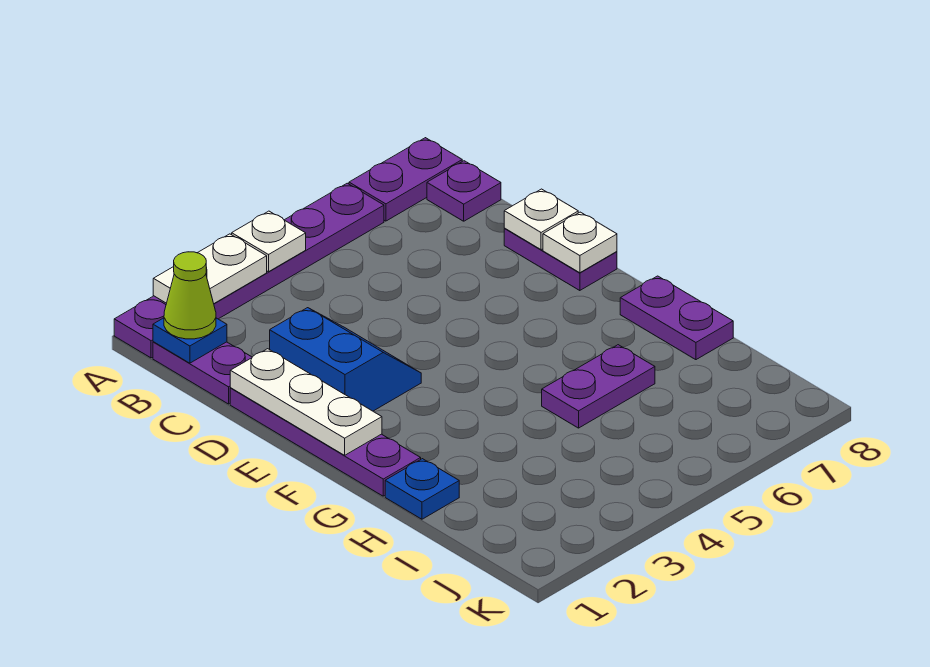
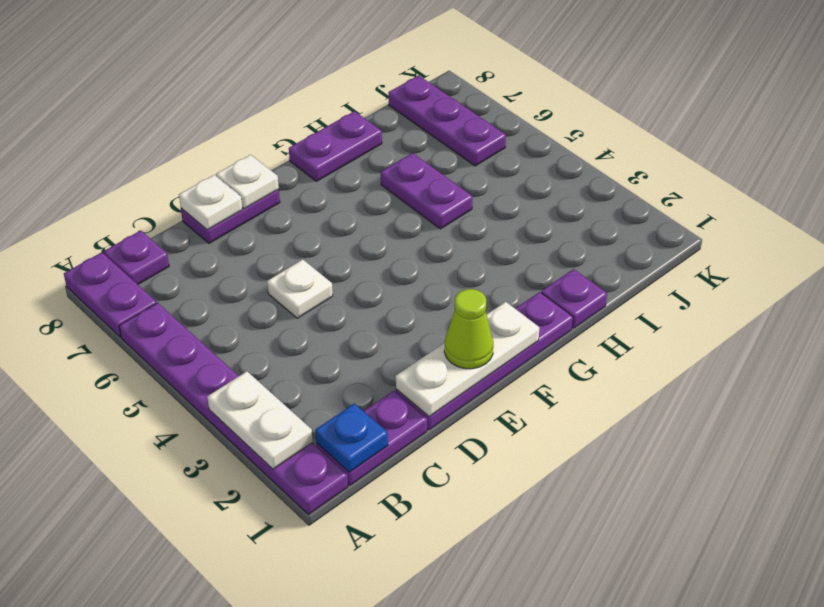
white 1x1 plate [232,211,306,272] -> white 1x1 plate moved to [267,259,333,318]
lime 1x1 cone [164,252,216,339] -> lime 1x1 cone moved to [444,289,493,369]
blue 2x2 slope [270,308,421,411] -> none
blue 1x1 plate [385,459,459,519] -> purple 1x1 plate [541,269,607,328]
none -> purple 1x3 plate [388,75,506,166]

